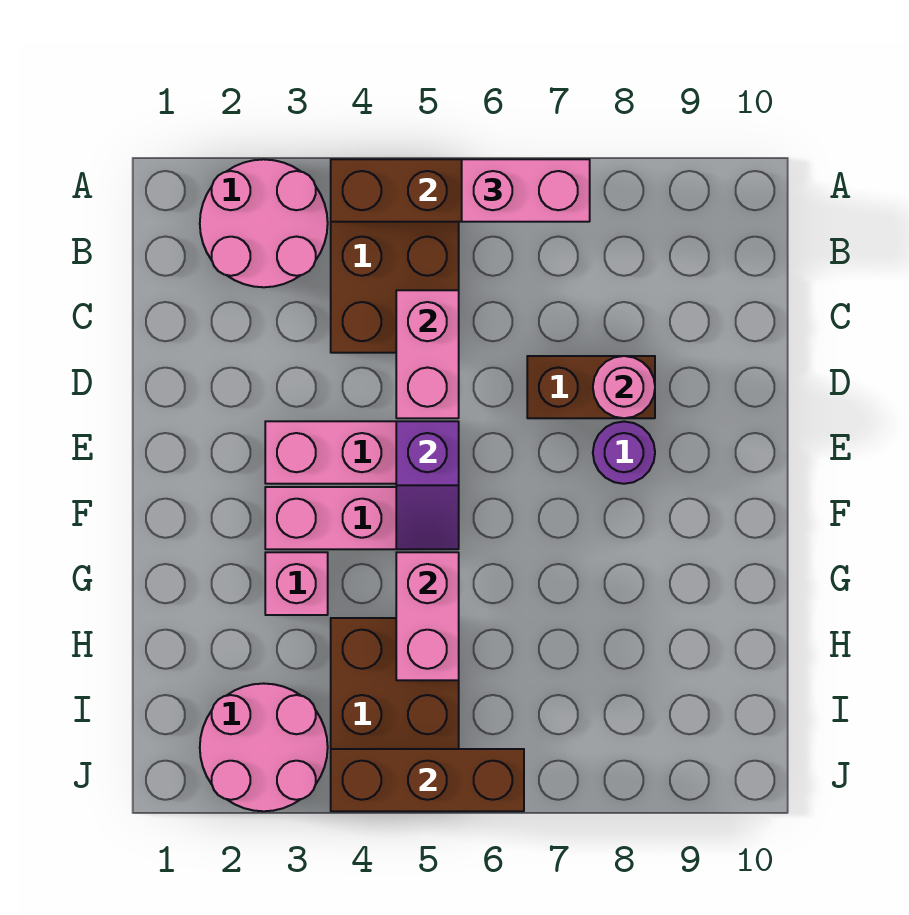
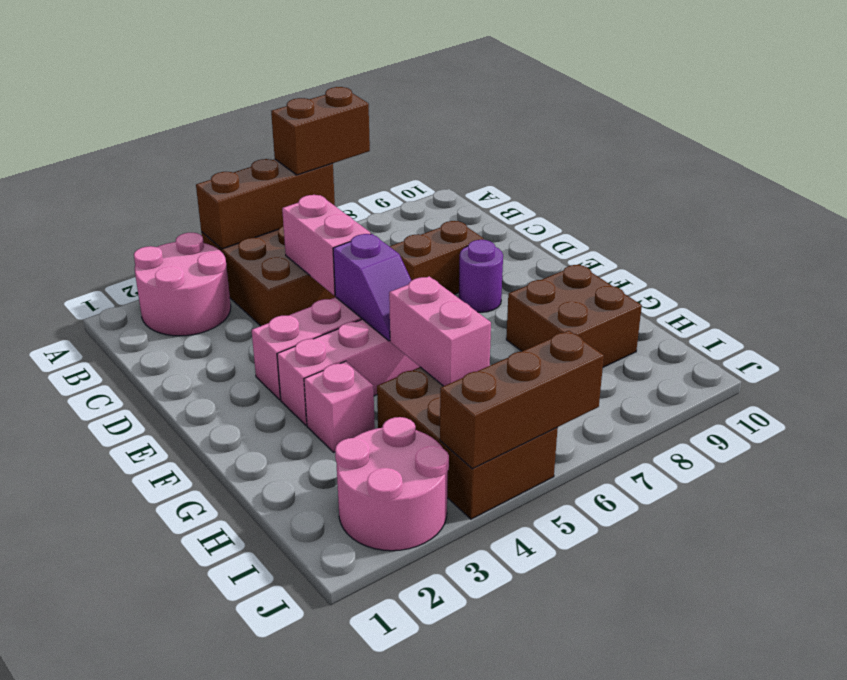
pink 1x2 brick [462,159,590,222] -> brown 1x2 brick [271,87,370,175]
pink 1x1 round brick [593,356,655,418] -> none
none -> brown 2x2 brick [506,264,642,367]

